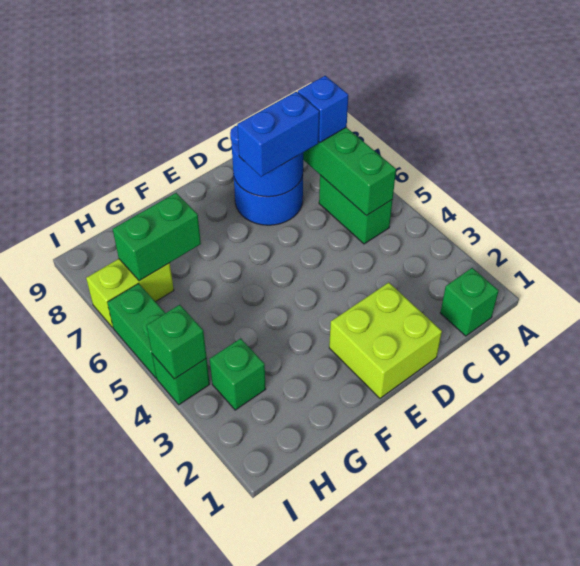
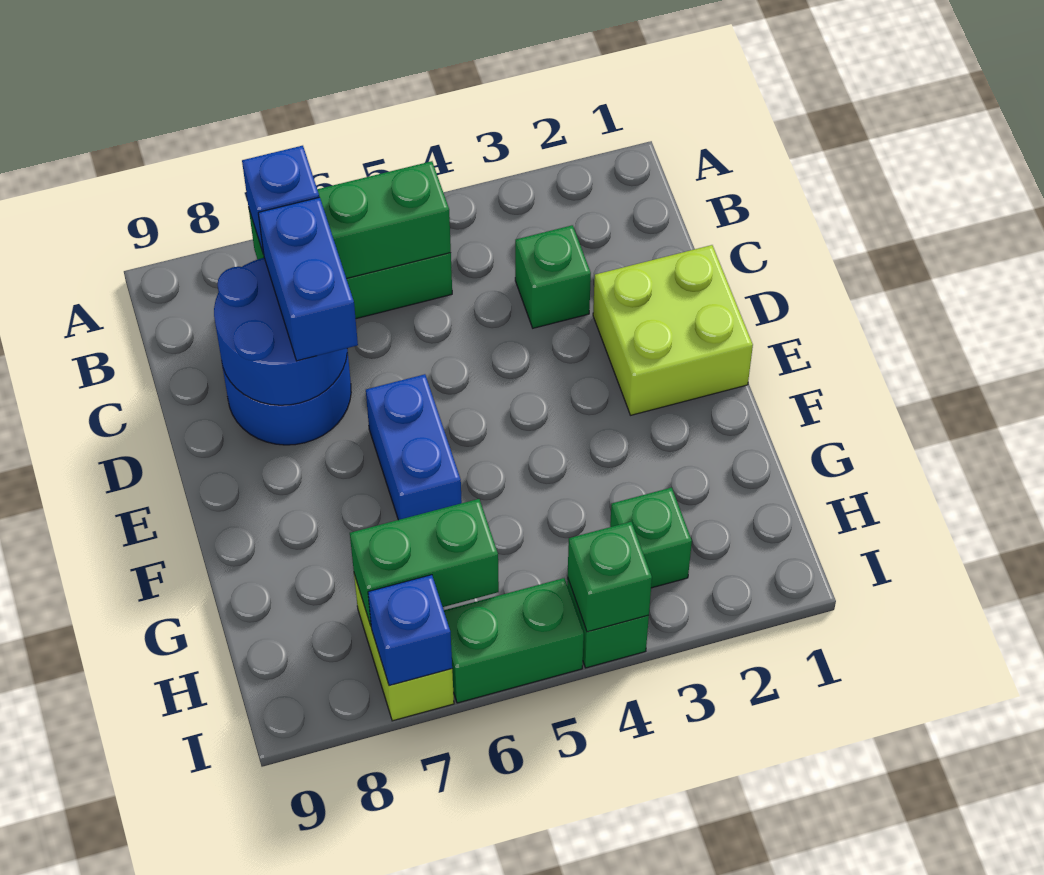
green 1x1 brick [440,268,499,336] -> green 1x1 brick moved to [515,225,591,328]
none -> blue 1x2 brick [366,374,462,520]
green 1x2 brick [113,193,201,281] -> green 1x2 brick turned to [350,499,499,626]
none -> blue 1x1 brick [368,575,452,686]

